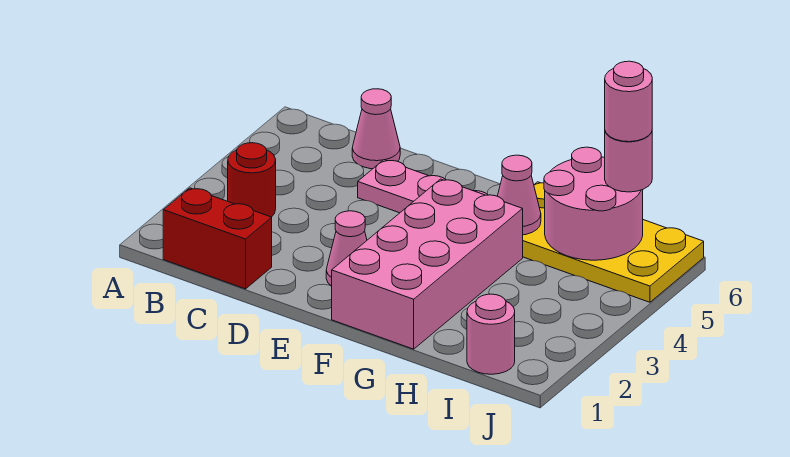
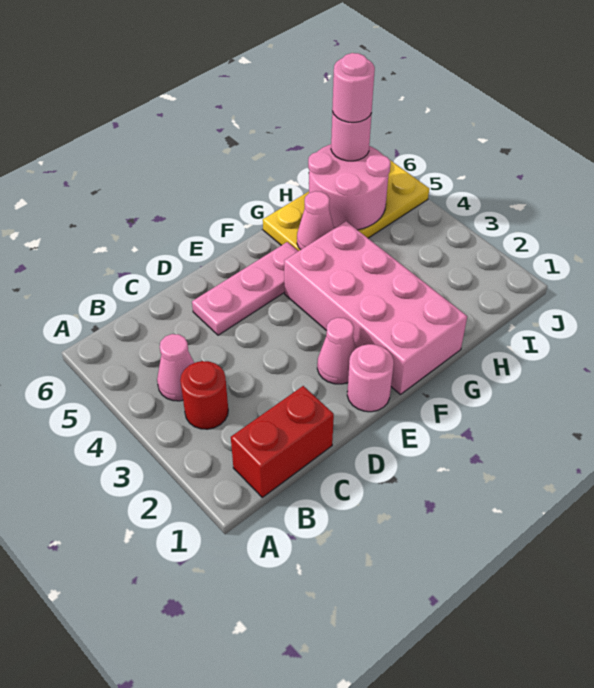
pink 1x1 cone [352,89,400,169] -> pink 1x1 cone moved to [157,334,194,401]
pink 1x1 round brick [467,294,515,374] -> pink 1x1 round brick moved to [347,344,394,412]

